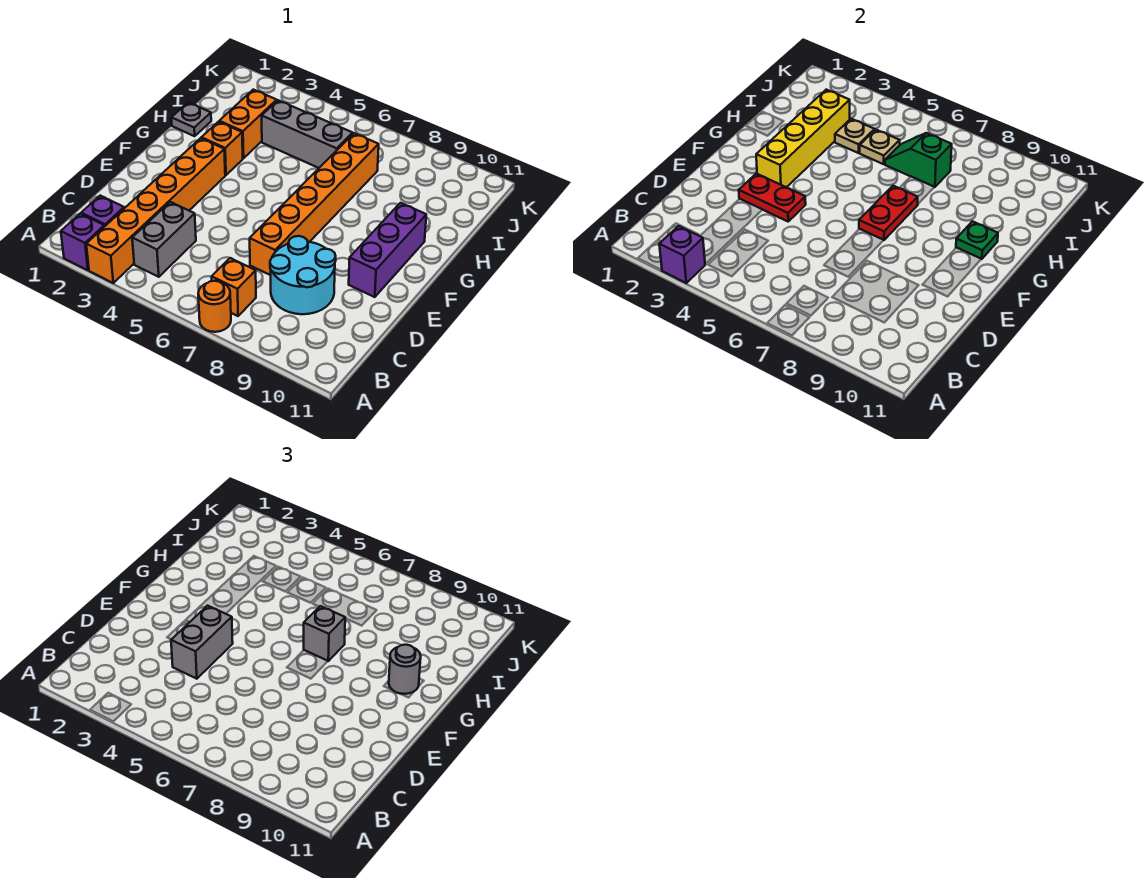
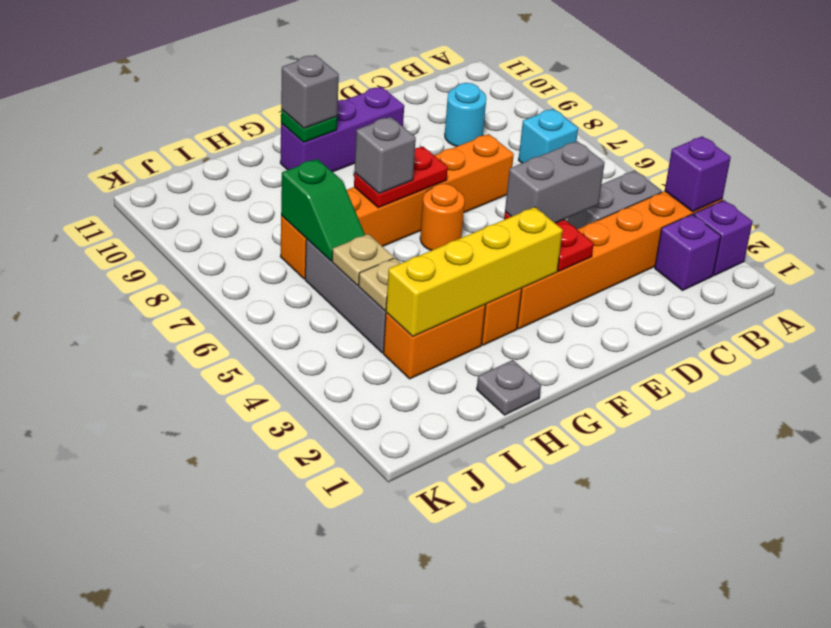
orange 1x1 round brick [198,281,231,332] -> orange 1x1 round brick moved to [420,184,465,251]
orange 1x1 brick [212,258,256,316] -> cyan 1x1 brick [518,109,578,163]
cyan 2x2 round brick [270,236,336,314] -> cyan 1x1 round brick [445,83,486,147]
grey 1x1 round brick [389,645,421,694] -> grey 1x1 brick [281,55,339,128]

